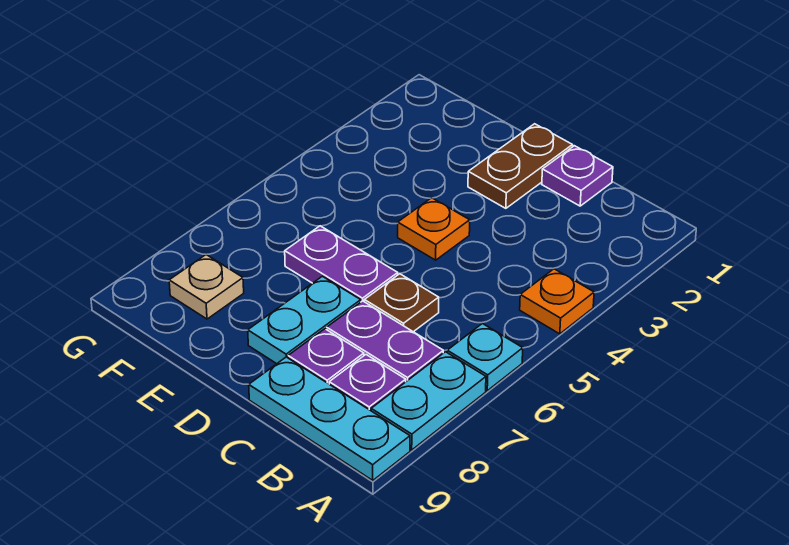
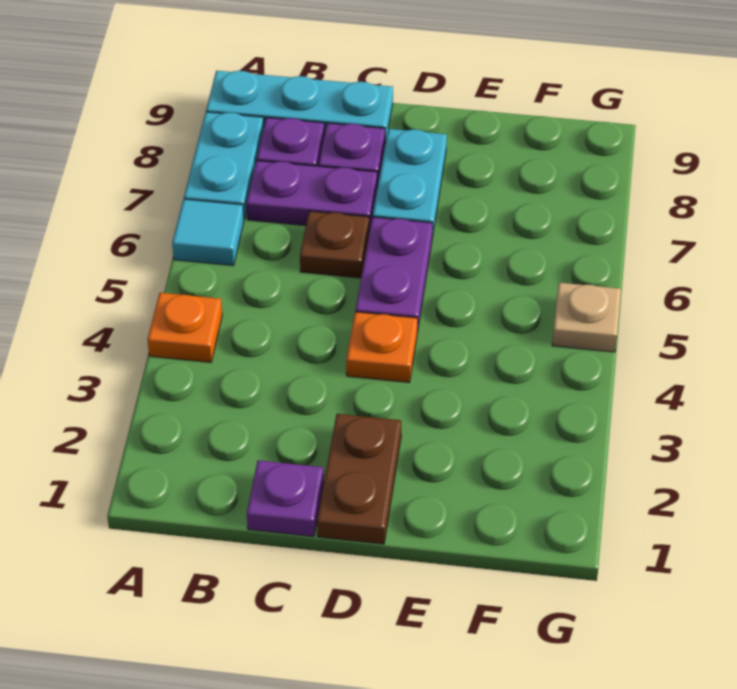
cyan 1x1 plate [447,324,523,391] -> cyan 1x1 tile [172,199,244,266]
purple 1x2 plate [285,226,398,302] -> purple 1x2 plate turned to [355,217,433,332]
tan 1x1 plate [169,255,244,319] -> tan 1x1 plate moved to [552,283,621,352]

